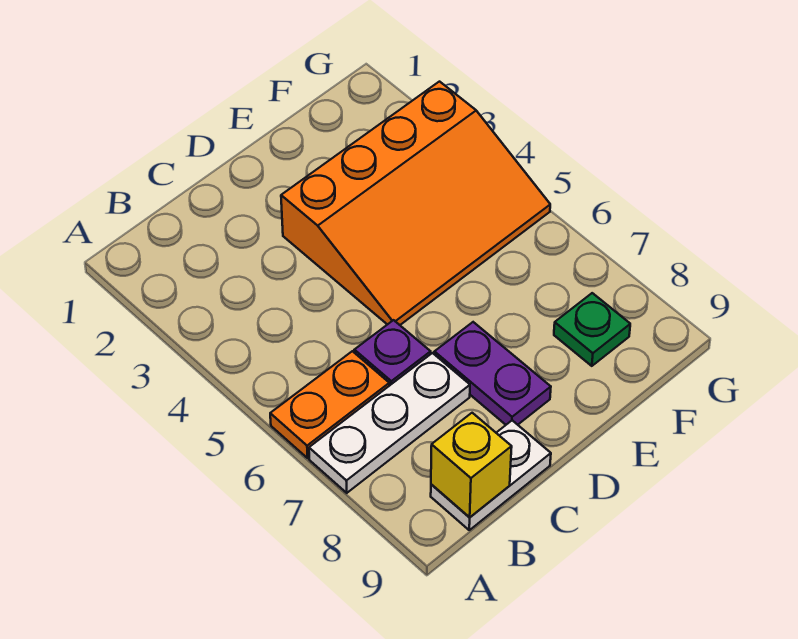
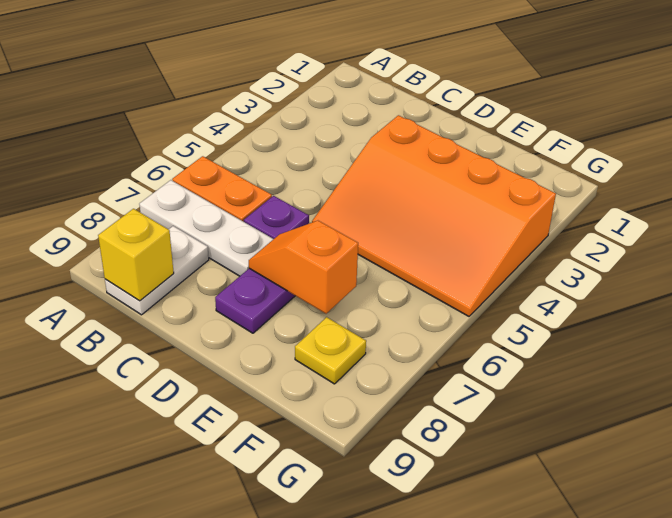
white 1x2 plate [431,420,551,530] -> white 1x2 plate turned to [105,226,209,315]
none -> orange 1x2 slope [249,221,358,314]
green 1x1 plate [554,293,630,366] -> yellow 1x1 plate [295,317,366,384]

